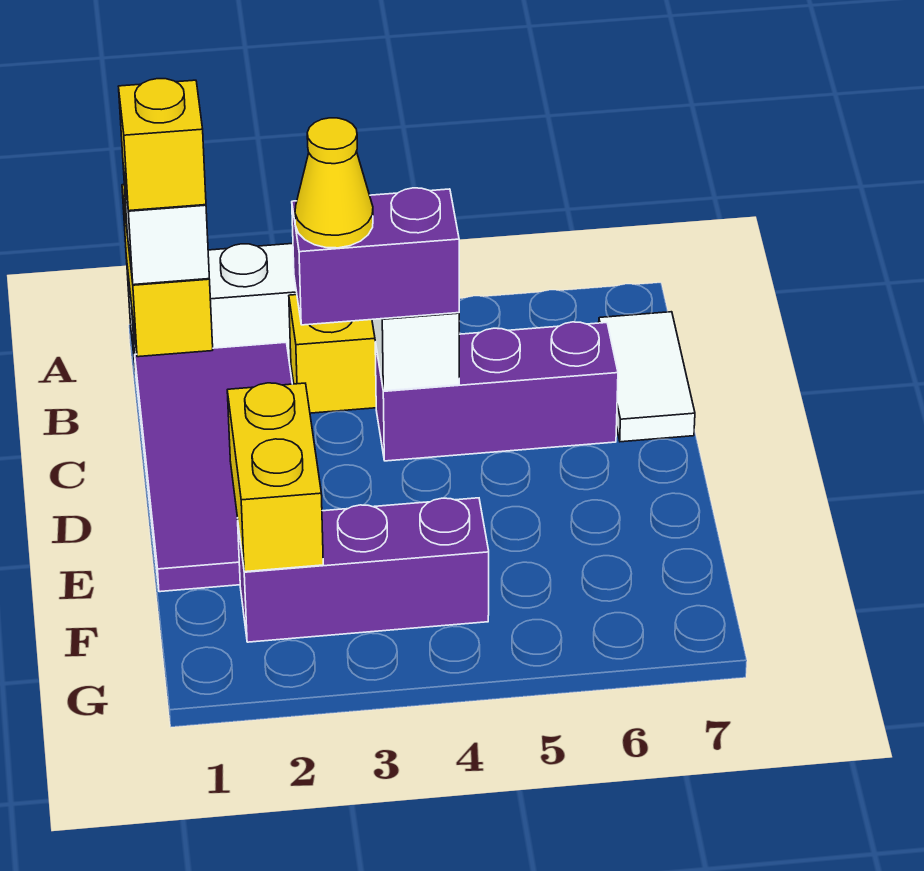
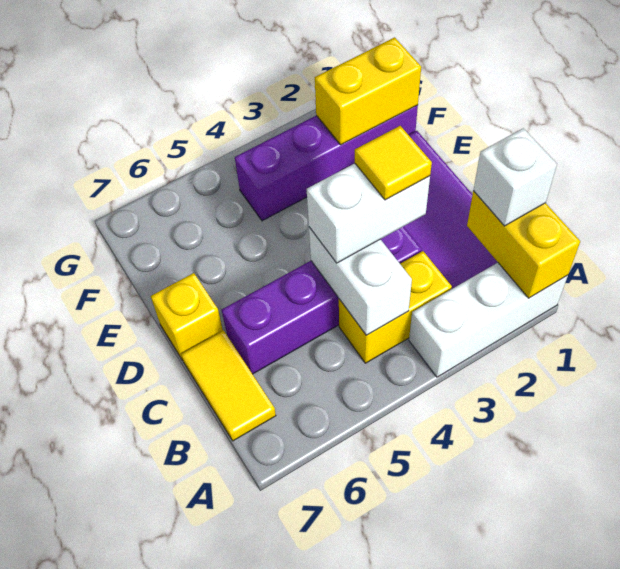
yellow 1x1 brick [118,79,206,211] -> yellow 1x1 brick moved to [151,273,223,360]
white 1x2 tile [599,312,695,442] -> yellow 1x2 tile [181,331,276,441]
purple 1x2 brick [292,188,459,325] -> white 1x2 brick [307,163,430,263]
yellow 1x1 cone [295,118,373,248] -> yellow 1x1 tile [355,126,432,200]
purple 1x3 brick [375,322,618,461] -> purple 1x4 brick [222,227,422,374]
yellow 1x2 brick [227,383,323,572] -> yellow 1x2 brick turned to [315,37,421,145]
purple 1x3 brick [238,498,489,642] -> purple 1x4 brick [235,105,418,221]

